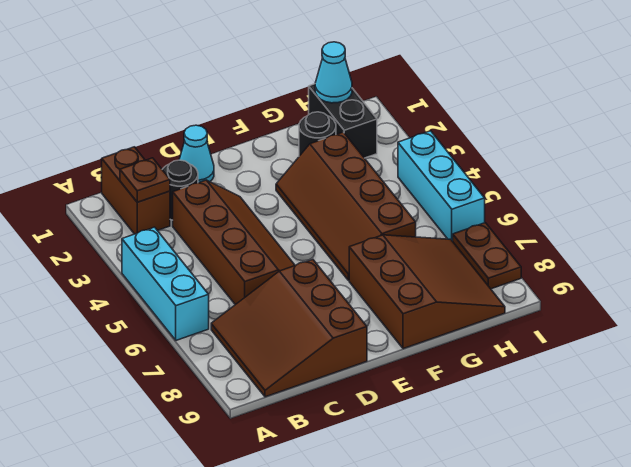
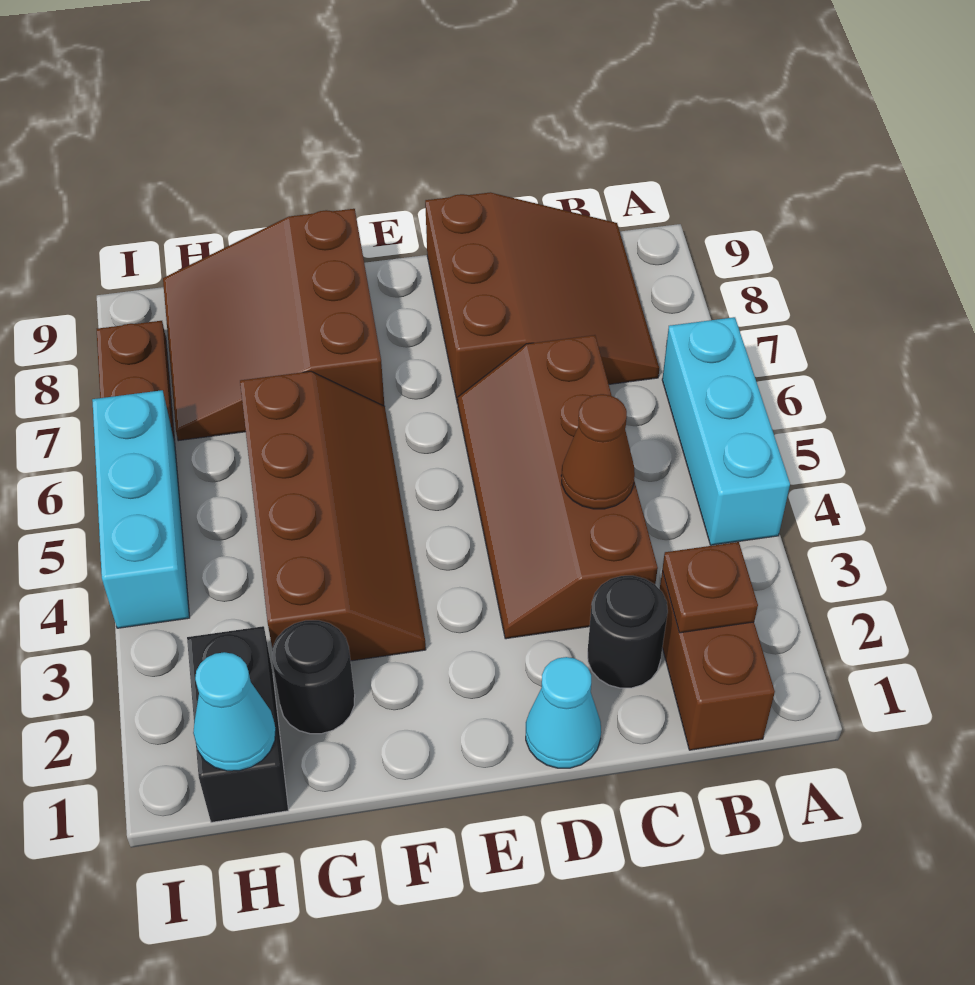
none -> brown 1x1 cone [561,394,635,509]

